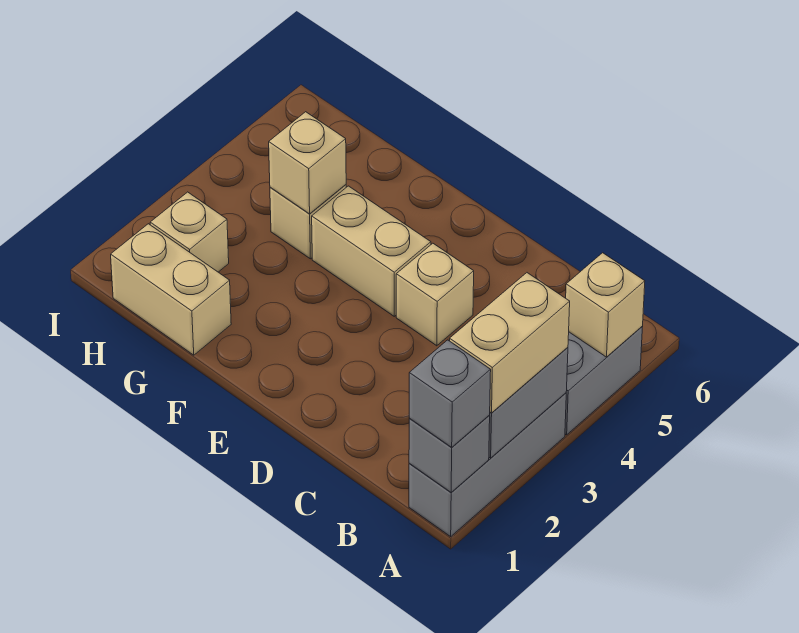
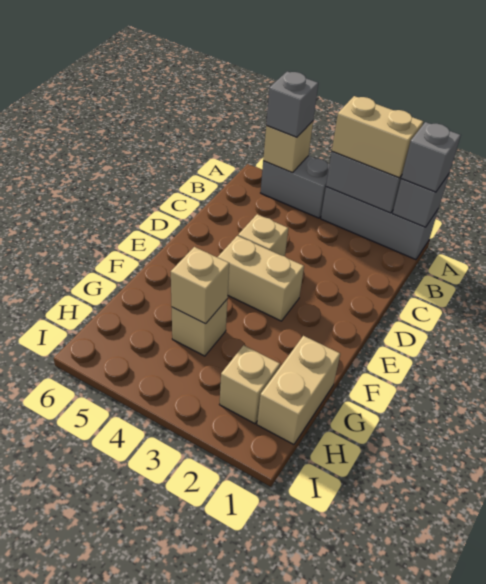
none -> grey 1x1 brick [266,72,318,137]
tan 1x2 brick [312,186,431,316] -> tan 1x2 brick turned to [218,236,304,321]

